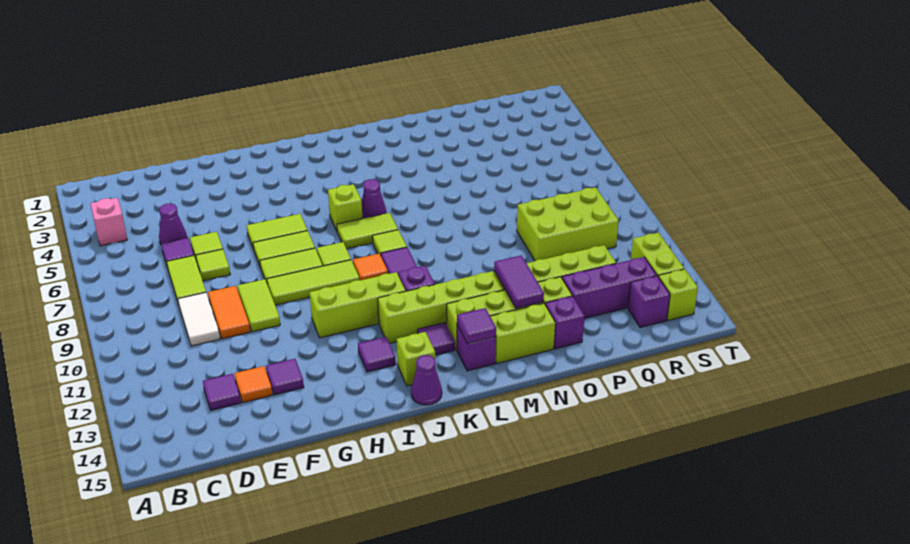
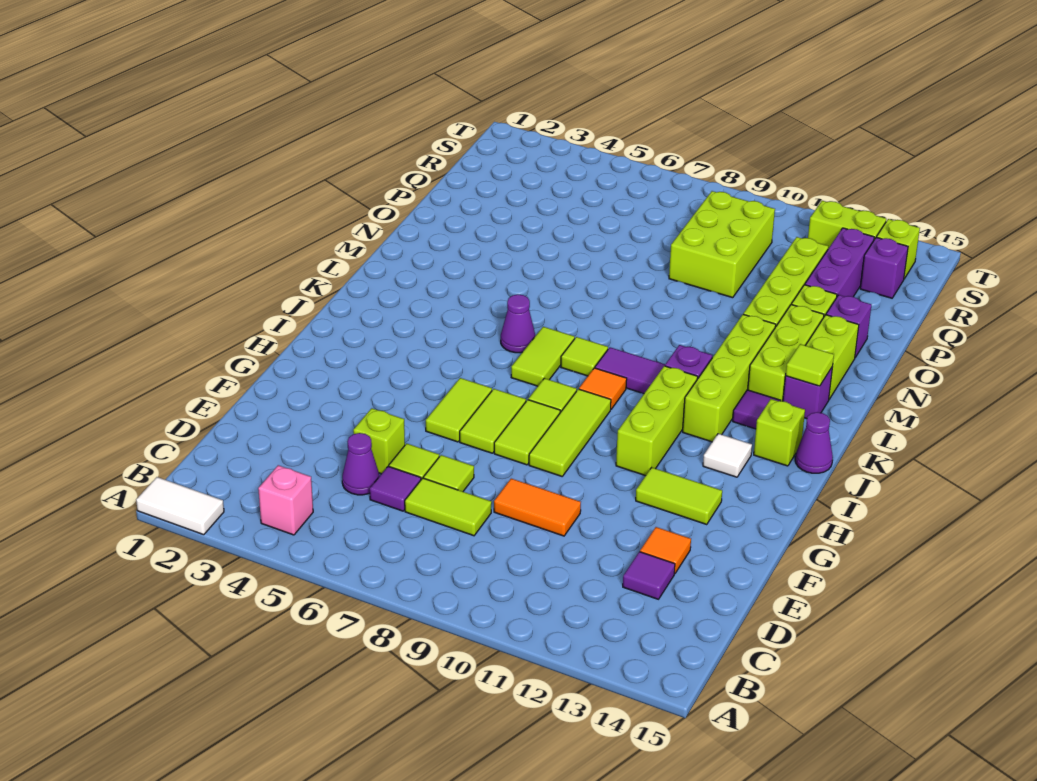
white 1x2 tile [178,293,220,346] -> white 1x2 tile moved to [136,477,224,535]
lime 1x2 tile [238,279,280,332] -> lime 1x2 tile moved to [636,467,722,524]
purple 1x1 tile [266,359,304,395] -> none
purple 1x1 tile [358,337,396,372] -> white 1x1 tile [703,434,752,477]
lime 1x1 brick [328,184,363,231] -> lime 1x1 brick moved to [353,408,405,474]
purple 1x1 tile [457,308,496,344] -> lime 1x1 tile [786,344,834,386]
purple 1x2 tile [494,255,544,308] -> none

